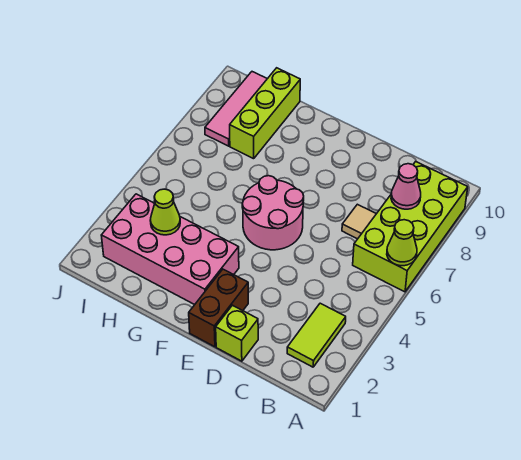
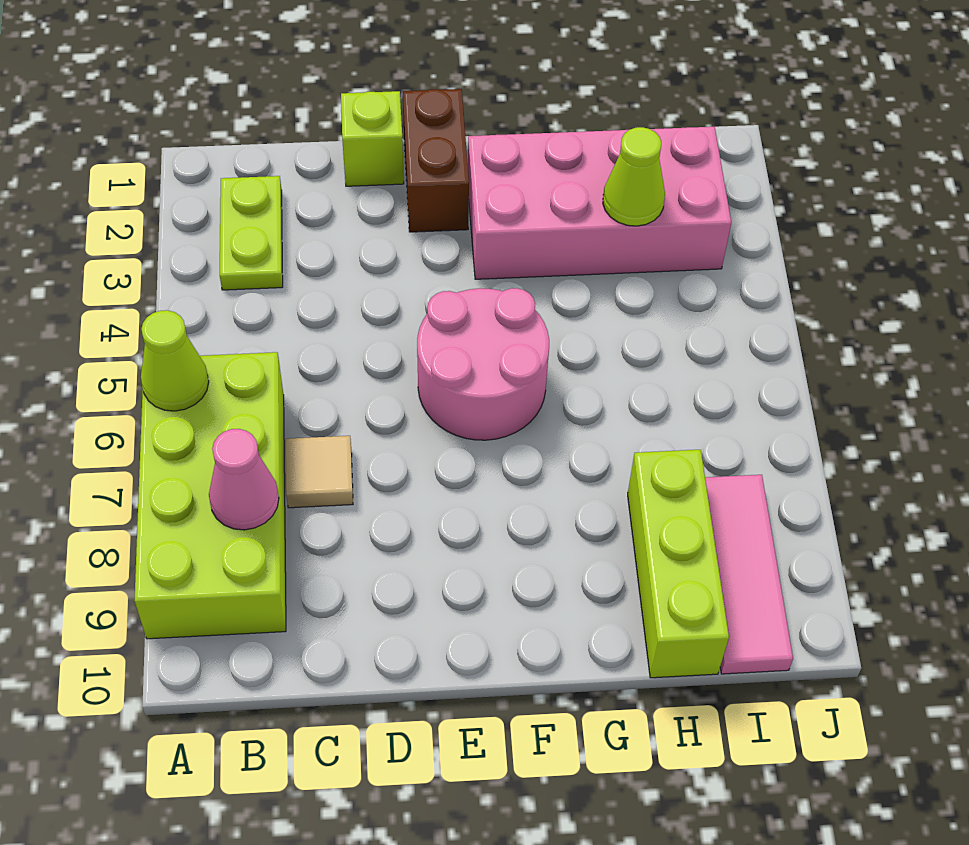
lime 1x2 tile [287,303,346,367] -> lime 1x2 plate [220,176,283,290]

